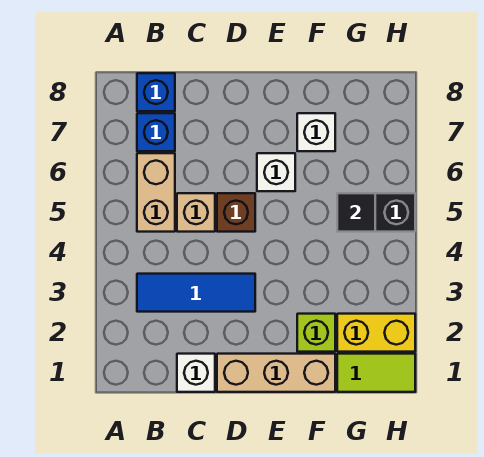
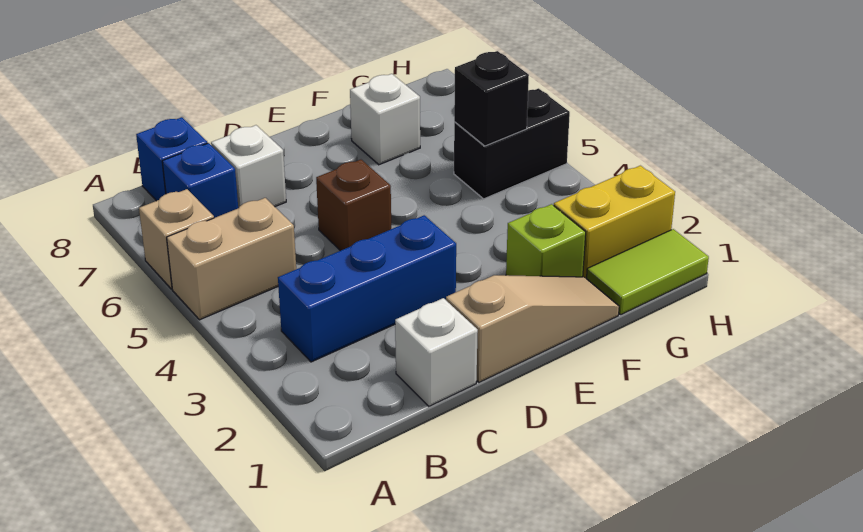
blue 1x3 tile [137,274,255,312] -> blue 1x3 brick [278,215,456,362]
tan 1x2 brick [137,153,175,232] -> tan 1x2 brick turned to [167,198,296,320]
tan 1x1 brick [177,193,215,232] -> tan 1x1 brick moved to [139,189,214,289]
tan 1x3 brick [217,354,335,392] -> tan 1x3 slope [446,275,619,382]
white 1x1 brick [257,153,295,191] -> white 1x1 brick moved to [211,125,286,208]
black 1x1 tile [337,193,375,232] -> black 1x1 brick [454,51,529,146]

